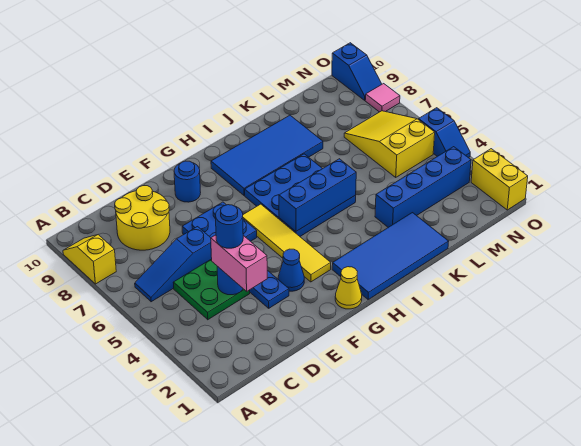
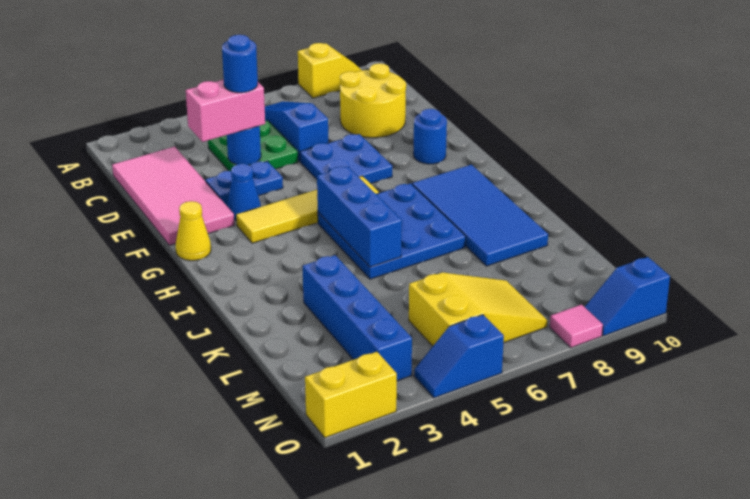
none -> pink 2x4 tile [112,147,234,245]
blue 2x4 tile [332,213,449,299] -> none

